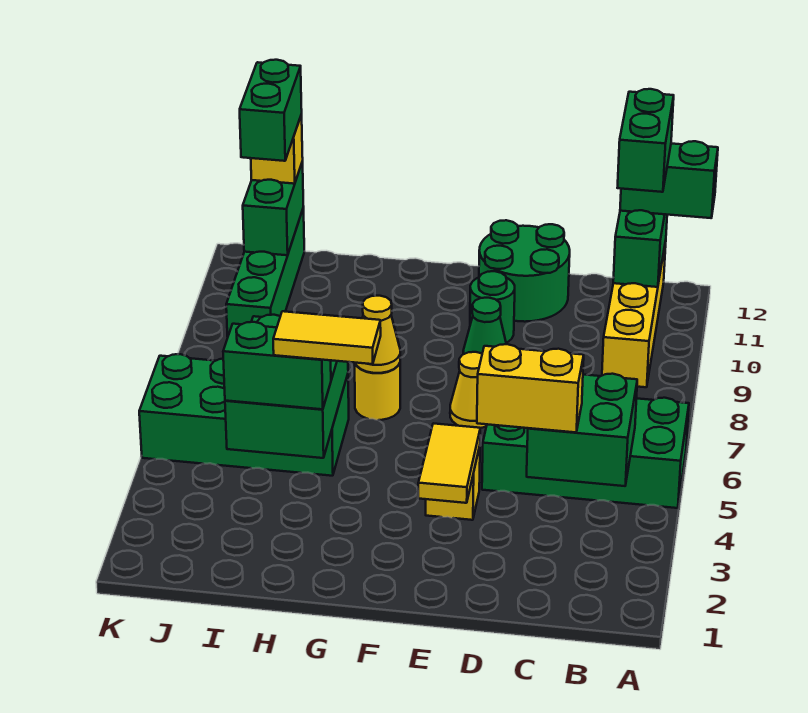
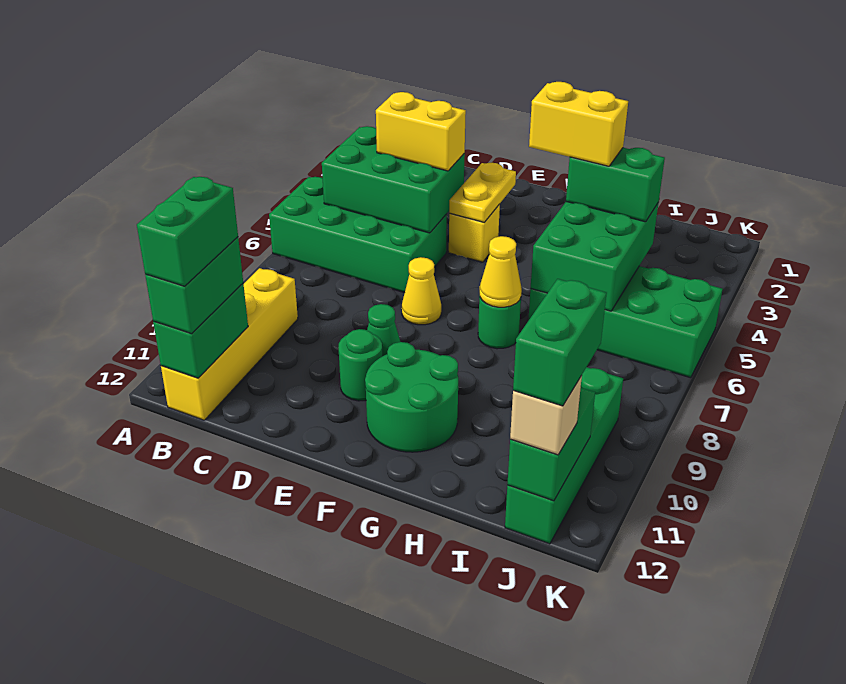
green 1x2 brick [620,141,718,218] -> green 1x2 brick turned to [145,237,243,334]
green 2x2 brick [527,374,637,486] -> green 2x3 brick [322,126,465,233]
green 2x2 round brick [479,220,570,322] -> green 2x2 round brick moved to [365,342,458,452]
yellow 1x2 tile [418,423,480,503] -> yellow 1x2 plate [449,163,516,222]
yellow 1x2 tile [273,311,381,364] -> yellow 1x2 brick [529,82,628,166]
yellow 1x1 round brick [355,363,400,420] -> green 1x1 round brick [478,295,521,349]
yellow 1x1 brick [251,114,303,184] -> tan 1x1 brick [510,375,582,455]

